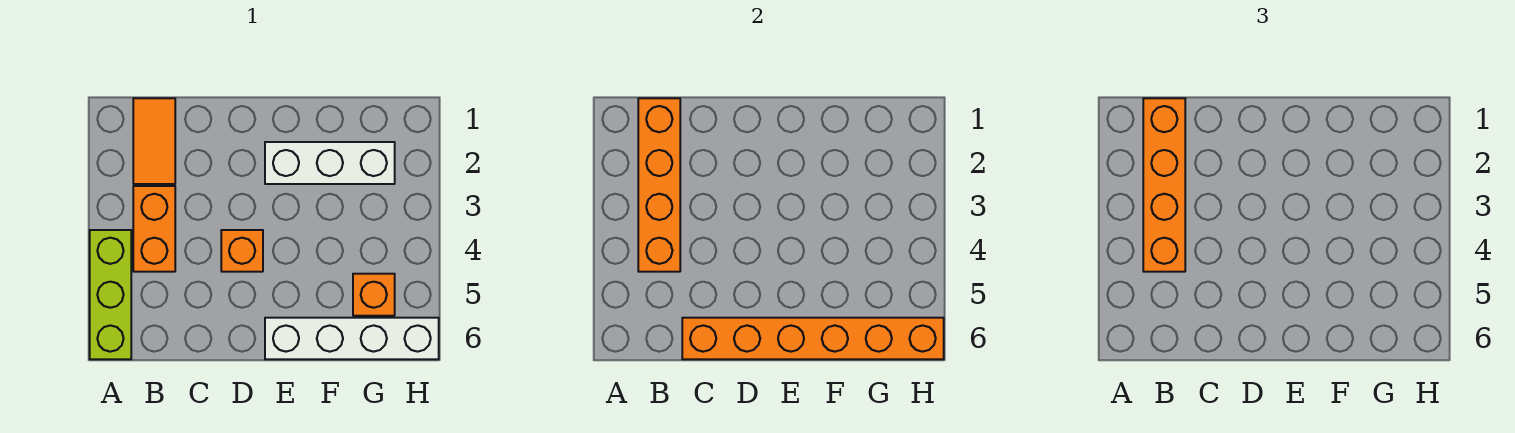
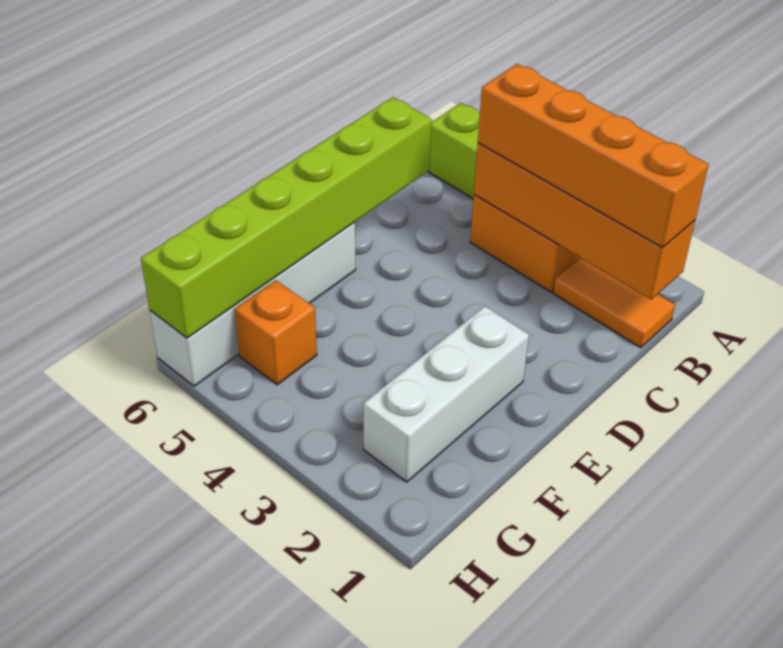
orange 1x6 brick [682,318,944,359] -> lime 1x6 brick [141,97,432,338]
orange 1x1 brick [221,230,263,272] -> none

